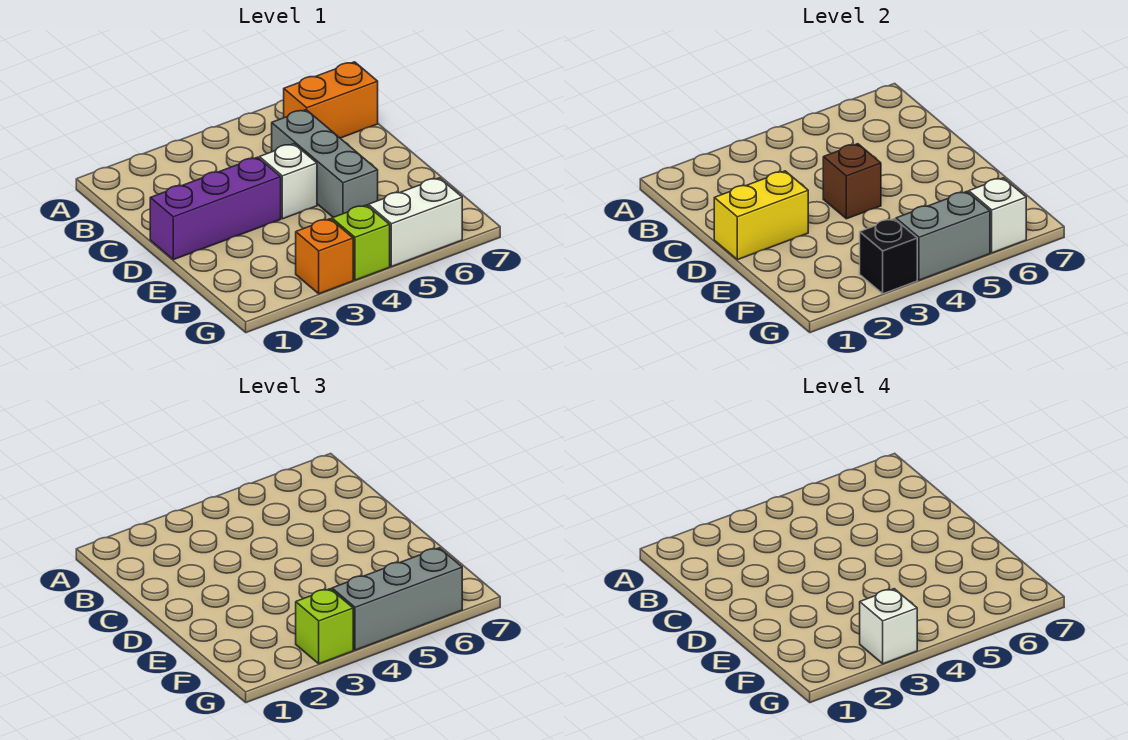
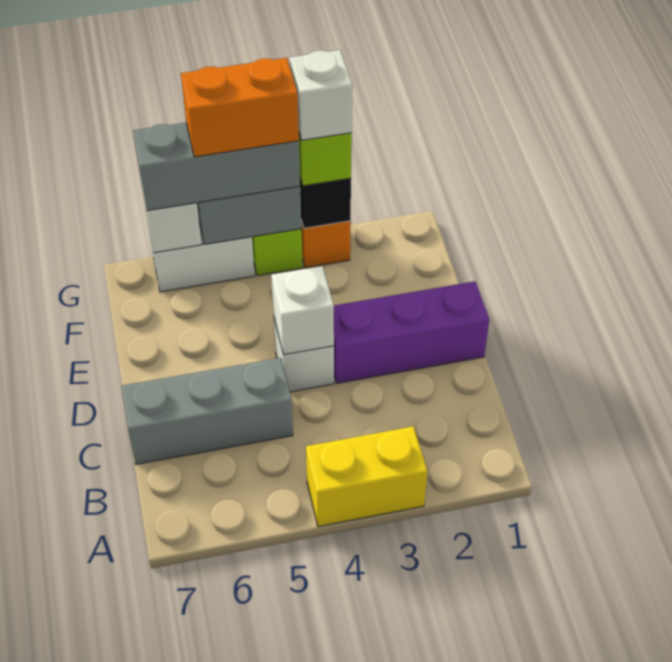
orange 1x2 brick [284,62,378,138] -> orange 1x2 brick moved to [181,58,299,157]
grey 1x3 brick [272,110,378,217] -> grey 1x3 brick turned to [122,358,293,464]
yellow 1x2 brick [714,171,808,260] -> yellow 1x2 brick moved to [306,426,427,527]
brown 1x1 brick [823,144,881,219] -> white 1x1 brick [271,266,334,355]

